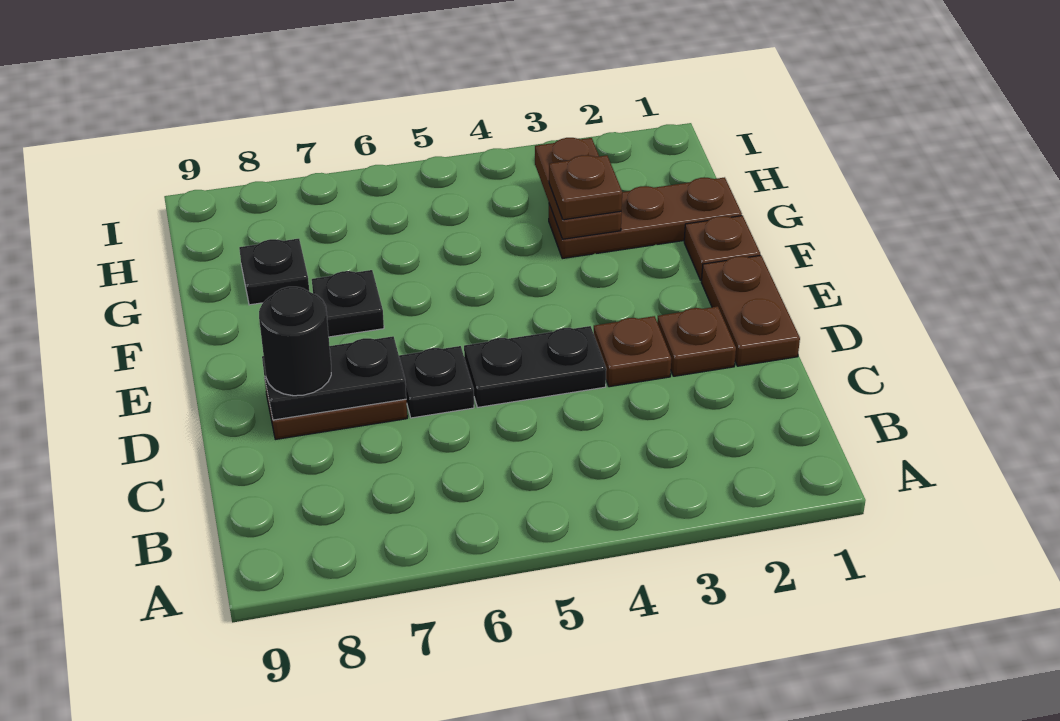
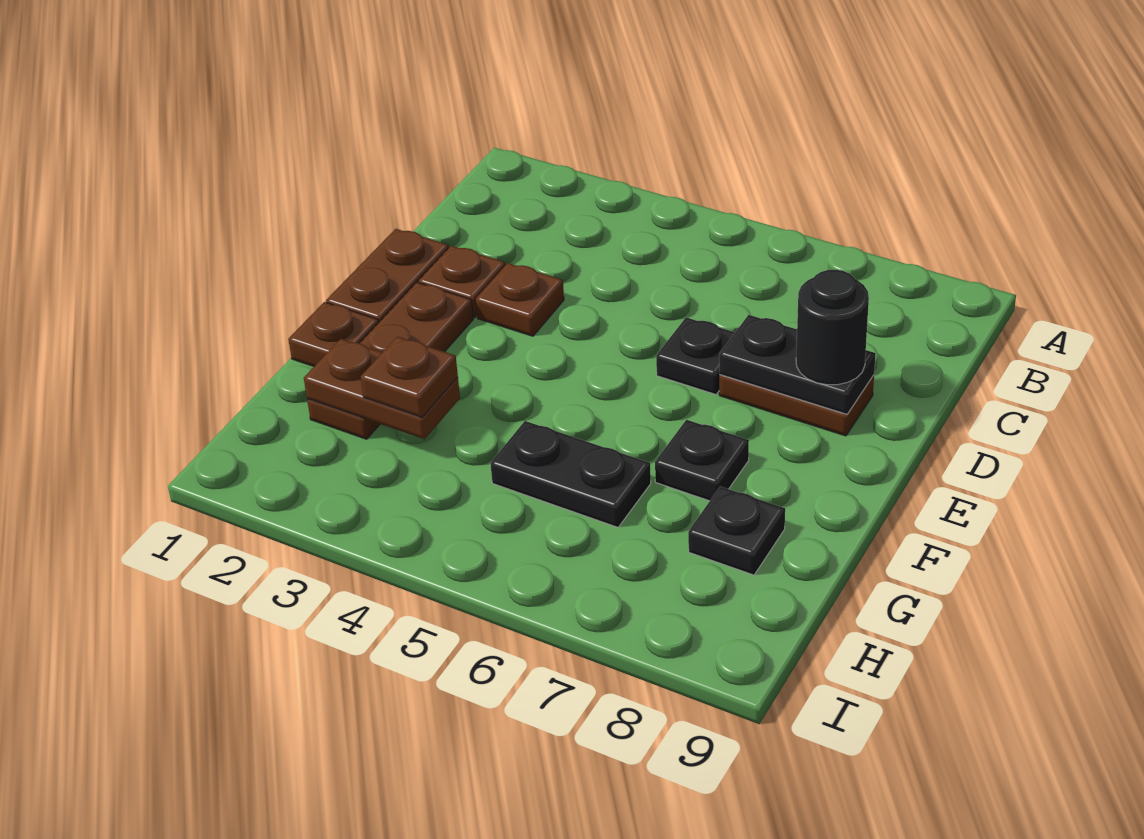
black 1x2 plate [464,326,606,407] -> black 1x2 plate moved to [490,421,651,527]
brown 1x3 plate [549,177,742,258] -> brown 1x3 plate turned to [307,282,473,439]
brown 1x2 plate [535,138,622,239] -> brown 1x2 plate turned to [304,339,460,439]

